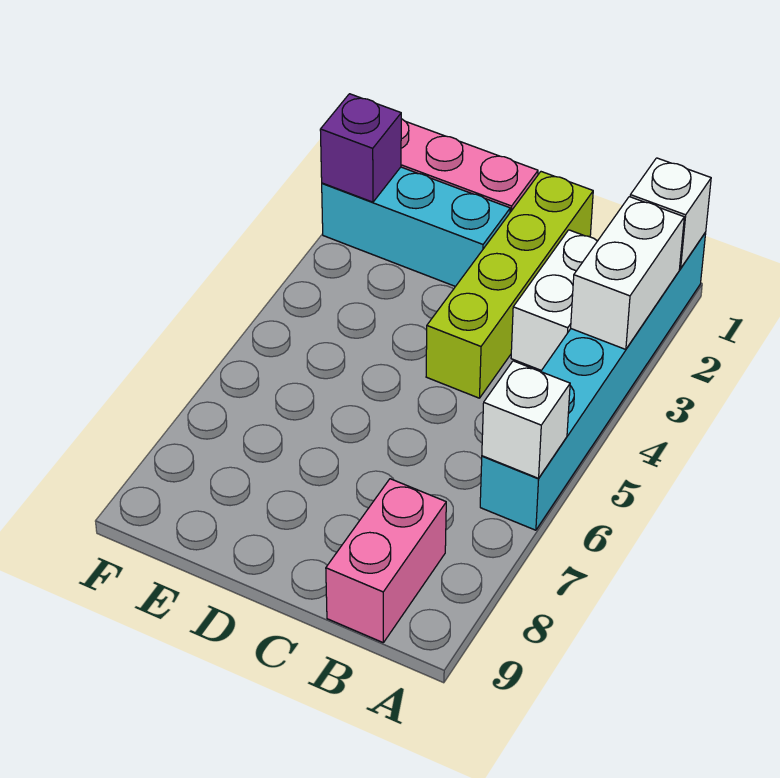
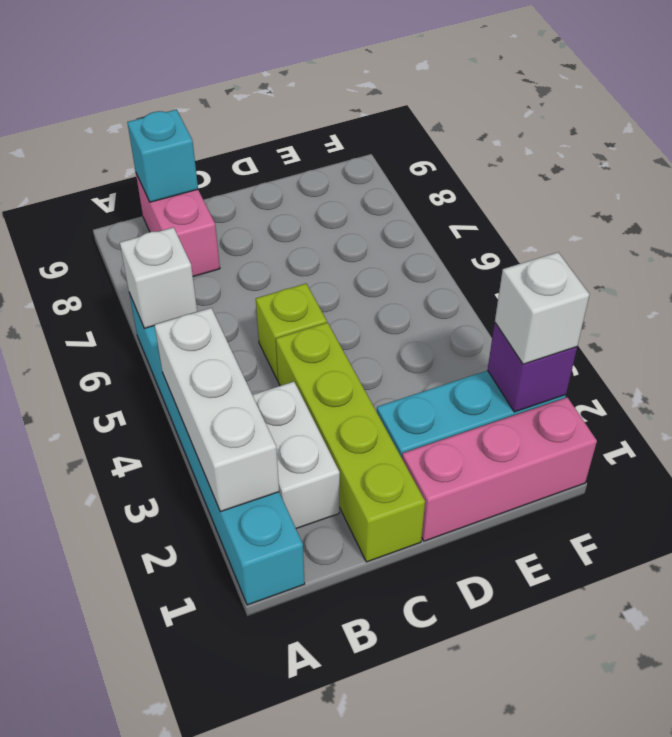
white 1x1 brick [630,158,711,269] -> white 1x1 brick moved to [495,252,590,364]
white 1x2 brick [571,197,684,349] -> white 1x3 brick [154,308,279,512]
none -> cyan 1x1 brick [127,110,198,202]
none -> lime 1x1 brick [256,284,327,380]

